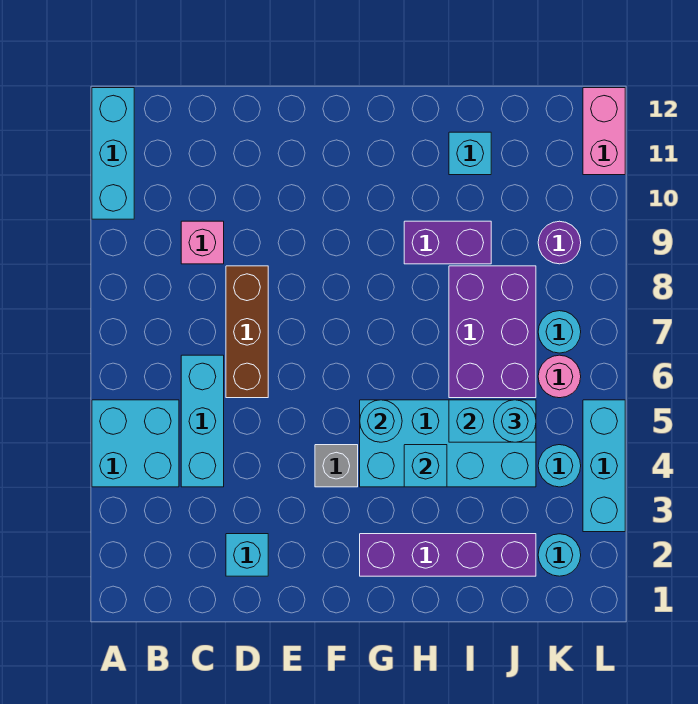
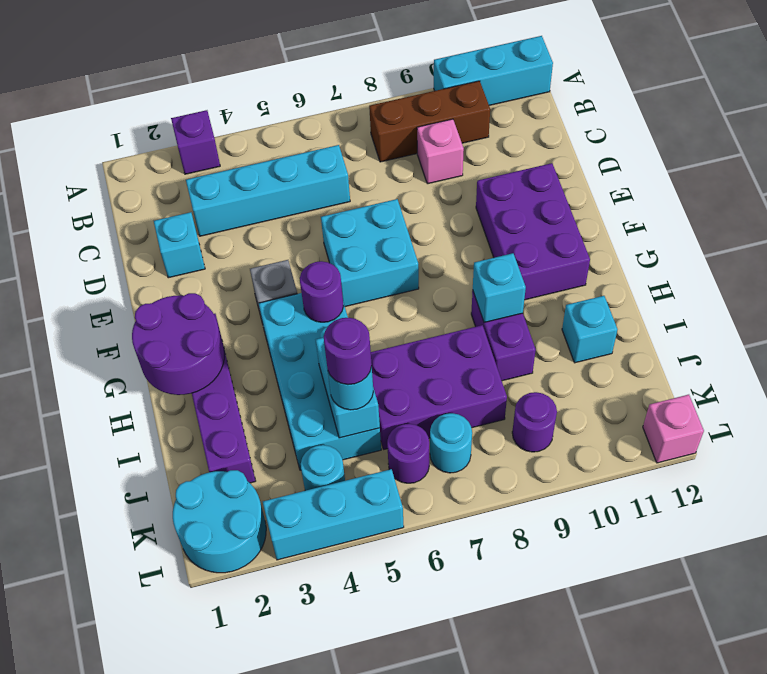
none -> purple 1x1 brick [171,110,220,174]
cyan 2x2 brick [92,400,179,487] -> cyan 2x2 brick moved to [321,199,419,307]
cyan 1x3 brick [181,355,224,487] -> cyan 1x4 brick [186,145,350,236]
brown 1x3 brick [226,266,268,398] -> brown 1x3 brick moved to [369,81,490,162]
none -> purple 2x3 brick [476,163,590,300]
none -> purple 2x2 round brick [132,293,224,395]
cyan 1x1 round brick [360,400,402,442] -> purple 1x1 round brick [300,261,344,322]
cyan 1x1 brick [404,445,447,487] -> cyan 1x1 brick moved to [473,253,526,322]
none -> purple 1x1 round brick [324,318,372,385]
cyan 1x1 round brick [538,534,581,576] -> cyan 2x2 round brick [173,470,266,573]
pink 1x1 round brick [538,355,581,398] -> purple 1x1 round brick [387,424,429,483]
pink 1x2 brick [583,88,625,175] -> pink 1x1 brick [643,395,704,463]

